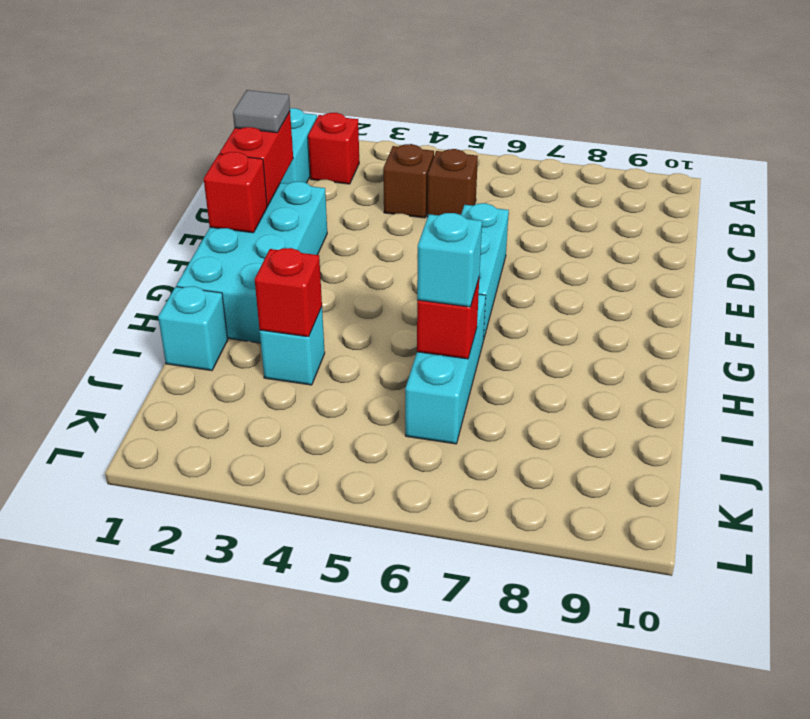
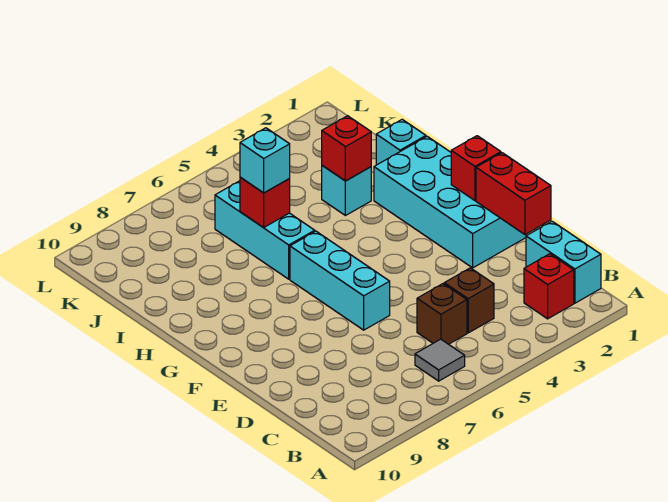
grey 1x1 tile [233,90,290,133] -> grey 1x1 tile moved to [415,339,465,381]

